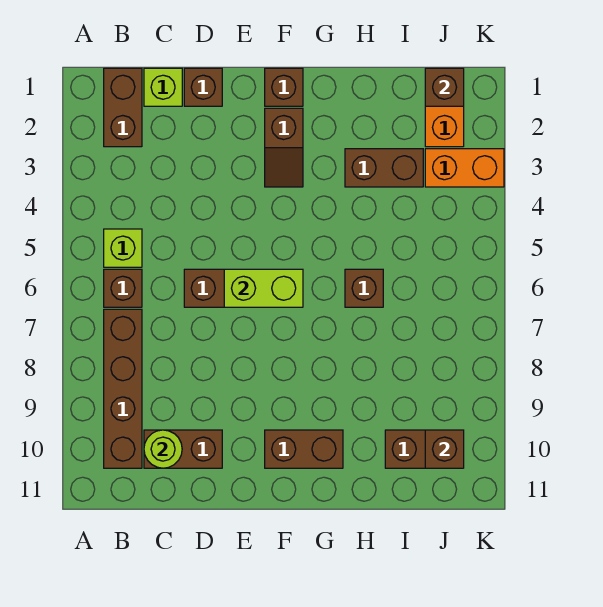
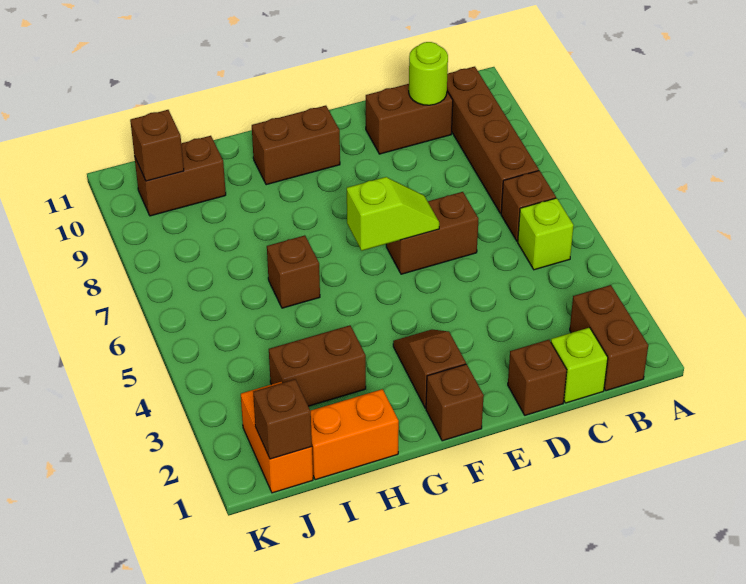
lime 1x2 brick [224,269,303,307] -> lime 1x2 slope [347,177,439,251]
orange 1x2 brick [425,149,504,187] -> orange 1x2 brick moved to [311,389,399,480]

